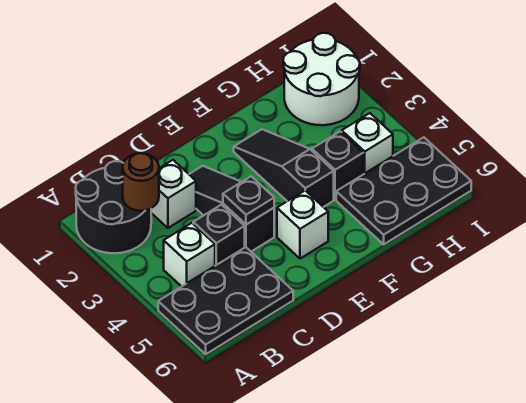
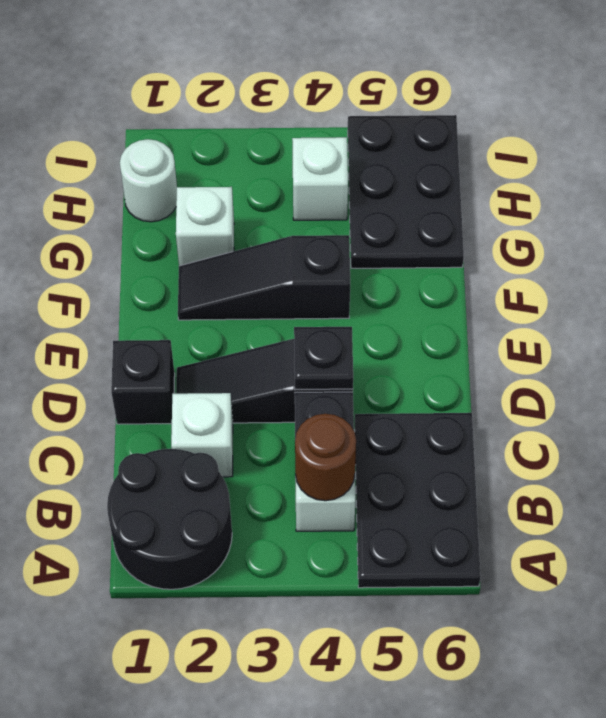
brown 1x1 round brick [123,153,159,211] -> brown 1x1 round brick moved to [295,414,356,501]
white 1x1 brick [277,191,328,259] -> white 1x1 brick moved to [176,187,234,266]
black 1x1 brick [312,131,363,200] -> black 1x1 brick moved to [111,340,175,424]
white 2x2 round brick [283,33,360,125] -> white 1x1 round brick [120,139,177,222]

